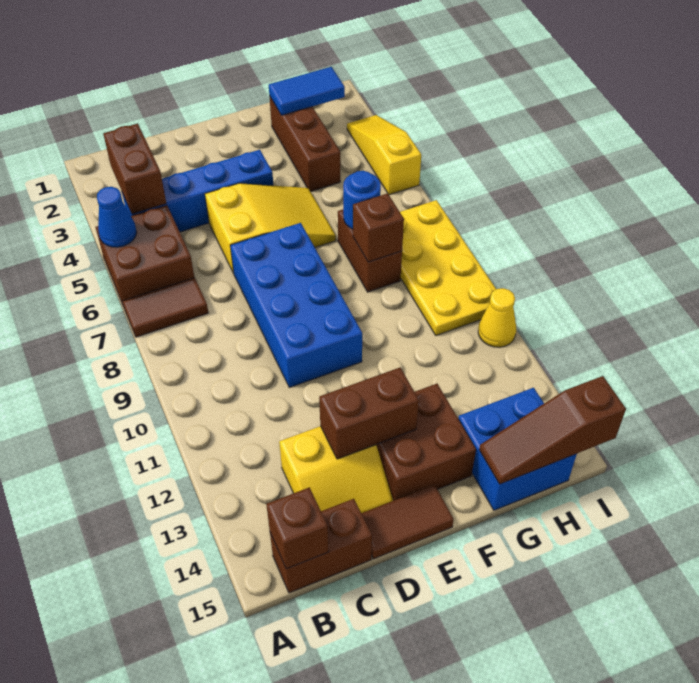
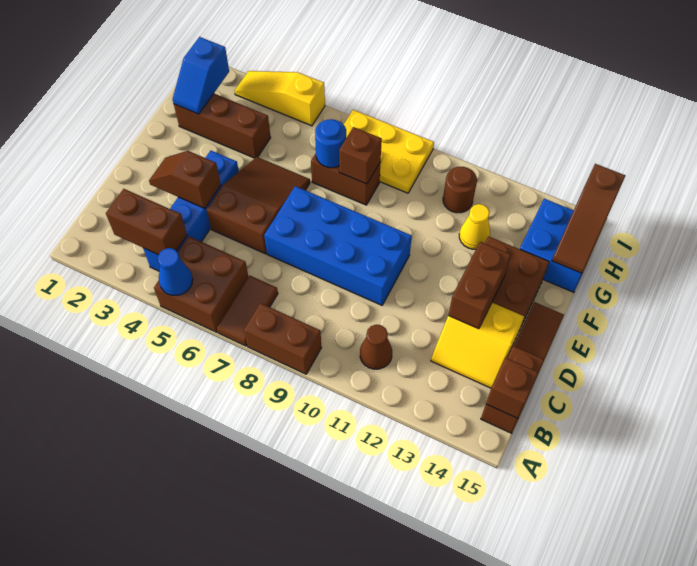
none -> brown 1x2 brick [244,303,321,374]
none -> brown 1x1 cone [360,325,392,369]
yellow 2x2 slope [279,426,393,513] -> yellow 2x2 slope turned to [431,303,524,388]
none -> brown 1x2 slope [149,151,221,208]
yellow 2x3 slope [205,183,336,273] -> brown 2x3 slope [207,157,310,254]
blue 1x2 tile [269,67,345,115] -> blue 1x2 slope [172,37,229,114]
yellow 2x4 plate [400,200,496,335] -> yellow 2x3 plate [344,110,434,193]
none -> brown 1x1 round brick [443,167,477,213]
yellow 1x1 cone [478,288,516,347] -> yellow 1x1 cone moved to [459,204,490,249]

